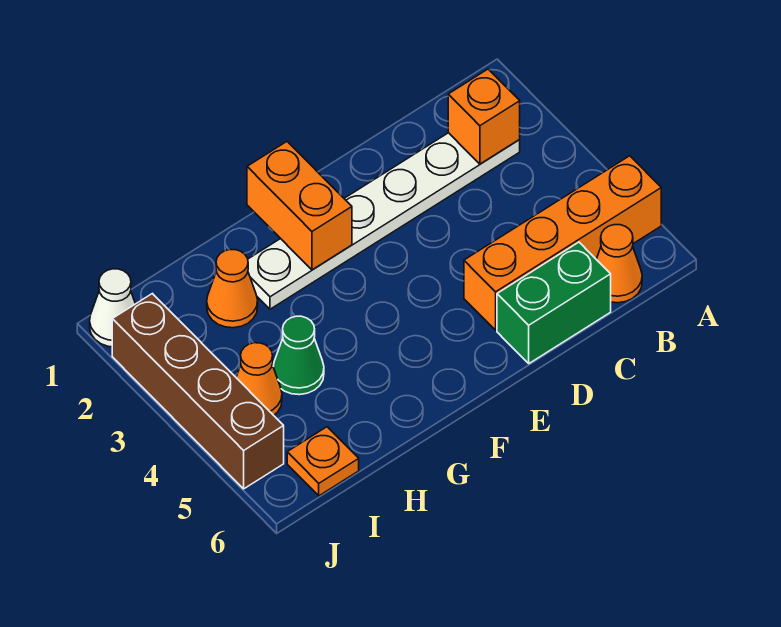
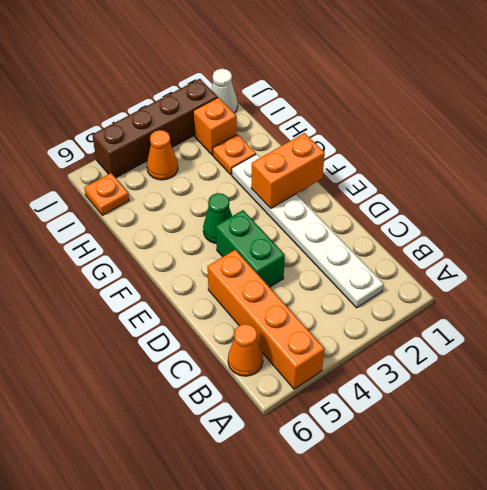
orange 1x1 brick [448,69,520,164] -> orange 1x1 brick moved to [193,97,237,155]
green 1x2 brick [497,242,611,363] -> green 1x2 brick moved to [216,210,285,287]
orange 1x1 cone [207,250,258,328] -> orange 1x1 plate [213,134,256,175]
green 1x1 cone [273,316,324,395] -> green 1x1 cone moved to [203,193,232,243]

